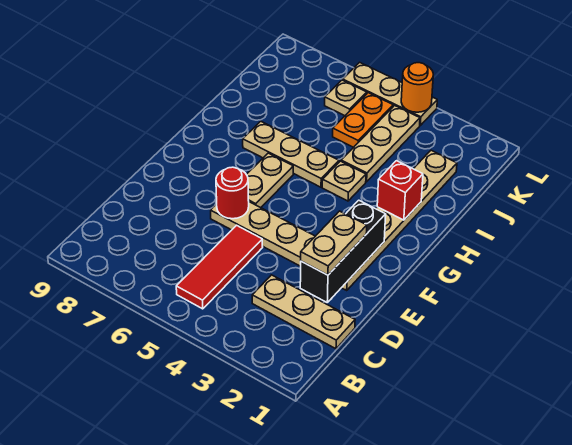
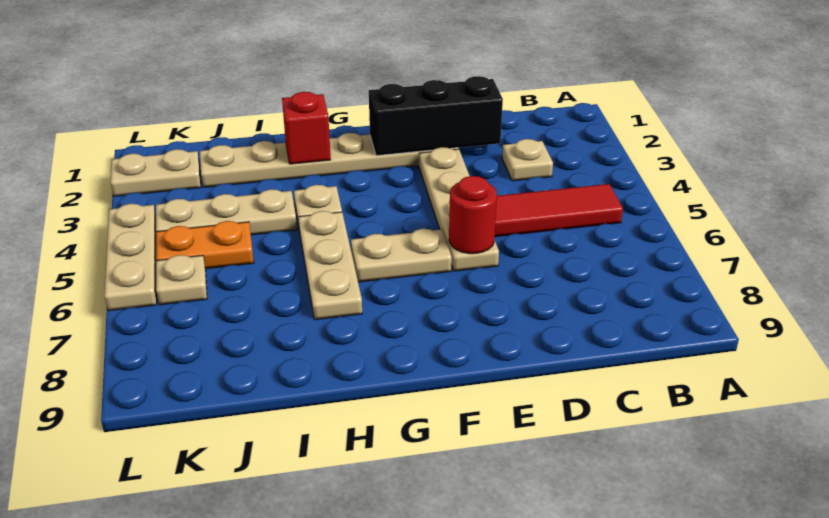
tan 1x3 plate [252,275,355,349] -> tan 1x1 plate [502,139,553,181]
tan 1x2 plate [301,211,367,275] -> tan 1x2 plate moved to [111,149,201,196]
orange 1x1 round brick [401,63,433,112] -> none

